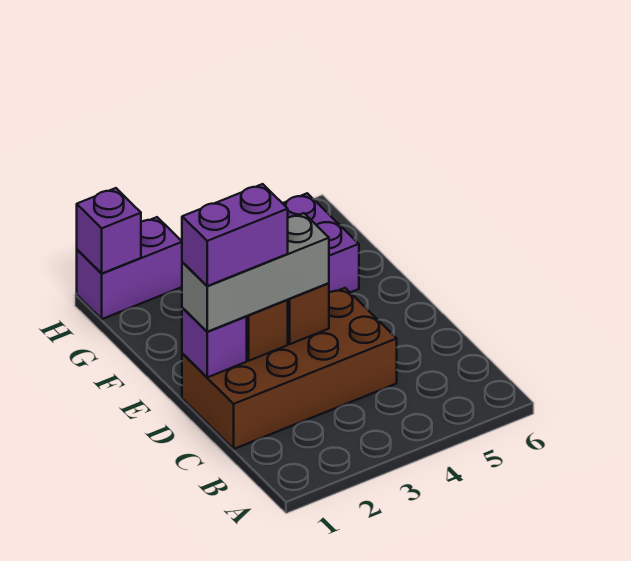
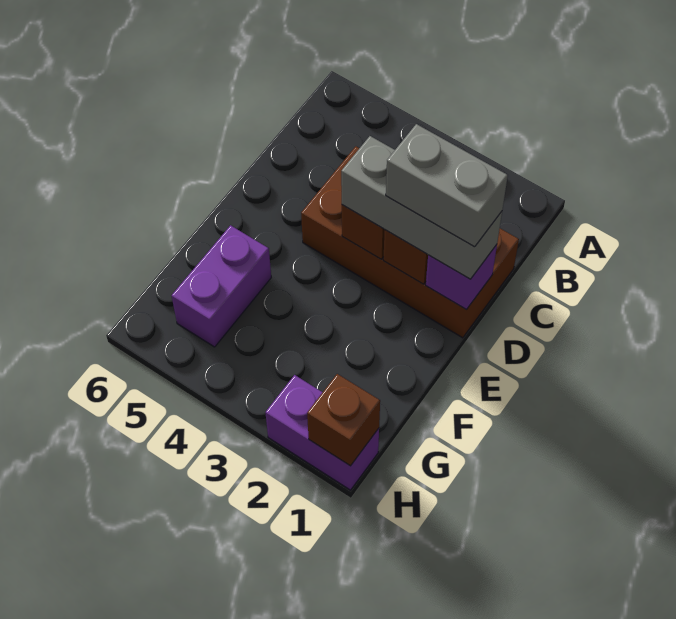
purple 1x2 brick [182,184,288,286] -> grey 1x2 brick [386,124,508,247]
purple 1x1 brick [77,188,141,273] -> brown 1x1 brick [307,374,380,466]

